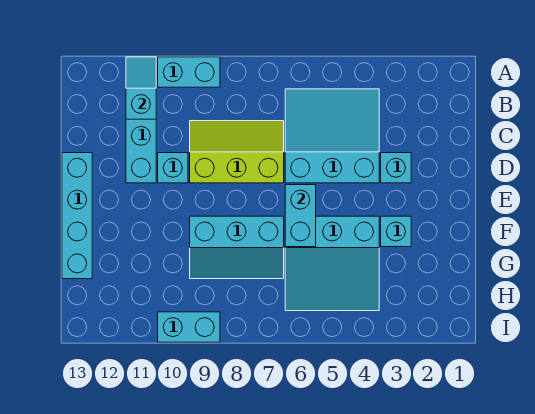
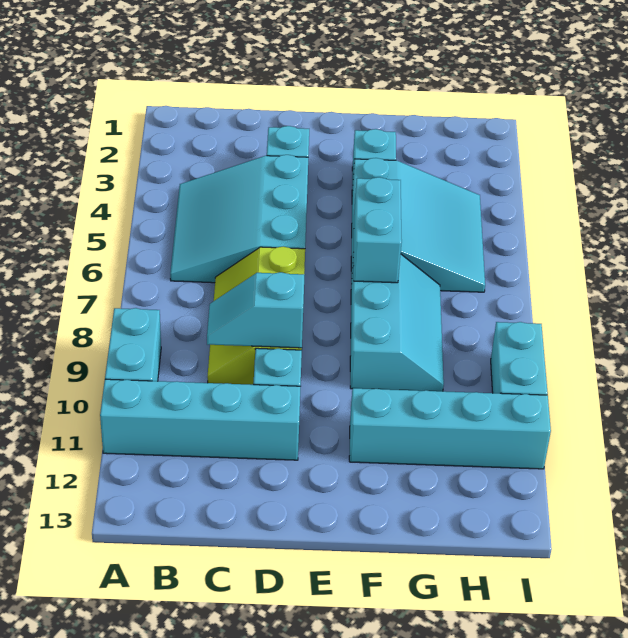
cyan 1x2 slope [126,57,156,119] -> cyan 1x2 slope moved to [207,272,305,348]
cyan 1x4 brick [62,153,92,279] -> cyan 1x4 brick moved to [349,388,551,469]
cyan 1x2 brick [285,185,316,247] -> cyan 1x2 brick turned to [353,177,402,283]

